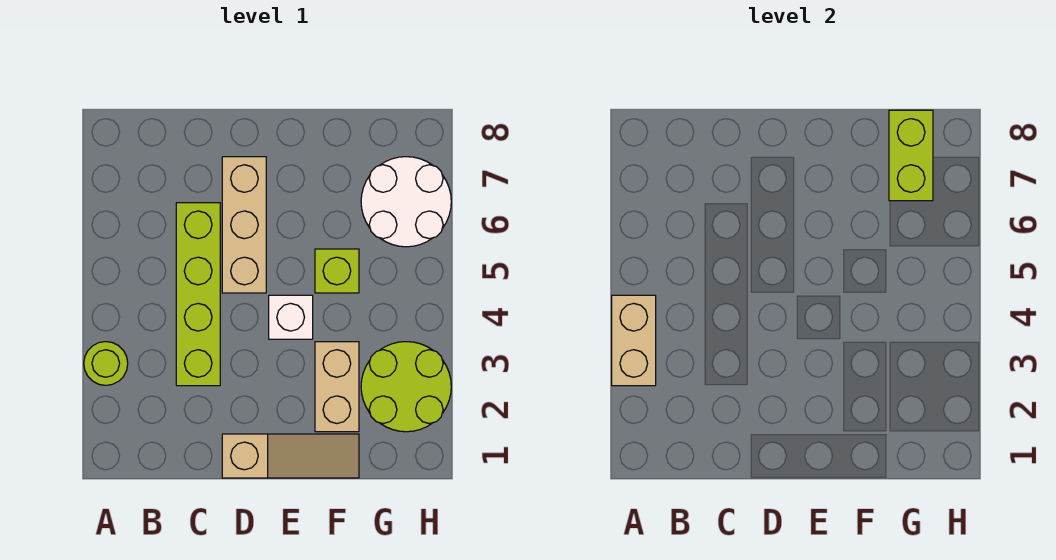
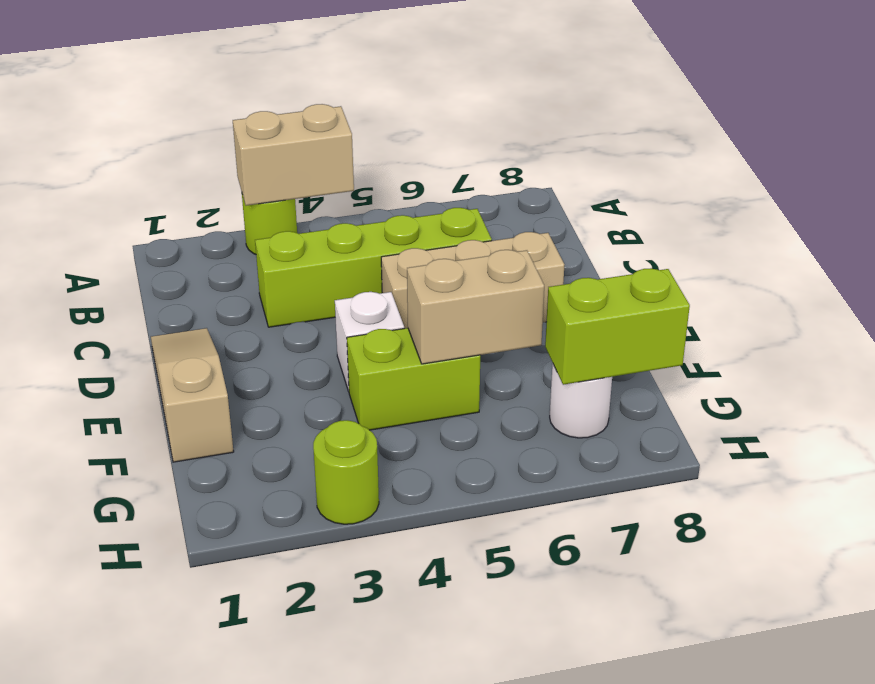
tan 1x3 slope [222,434,359,478] -> tan 1x3 slope turned to [151,328,234,462]
tan 1x2 brick [315,342,359,432] -> tan 1x2 brick moved to [407,250,544,364]
lime 1x1 brick [315,249,359,293] -> lime 1x2 brick [347,328,480,430]
lime 2x2 round brick [361,342,451,432] -> lime 1x1 round brick [313,420,379,524]
white 2x2 round brick [361,157,451,247] -> white 1x1 round brick [550,363,612,438]

